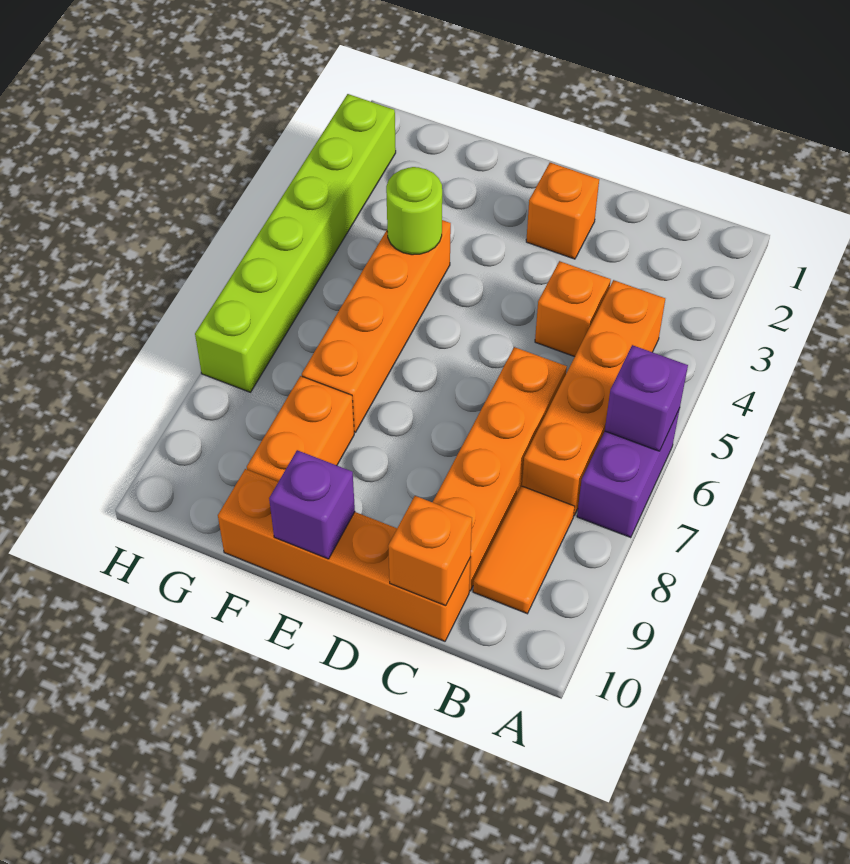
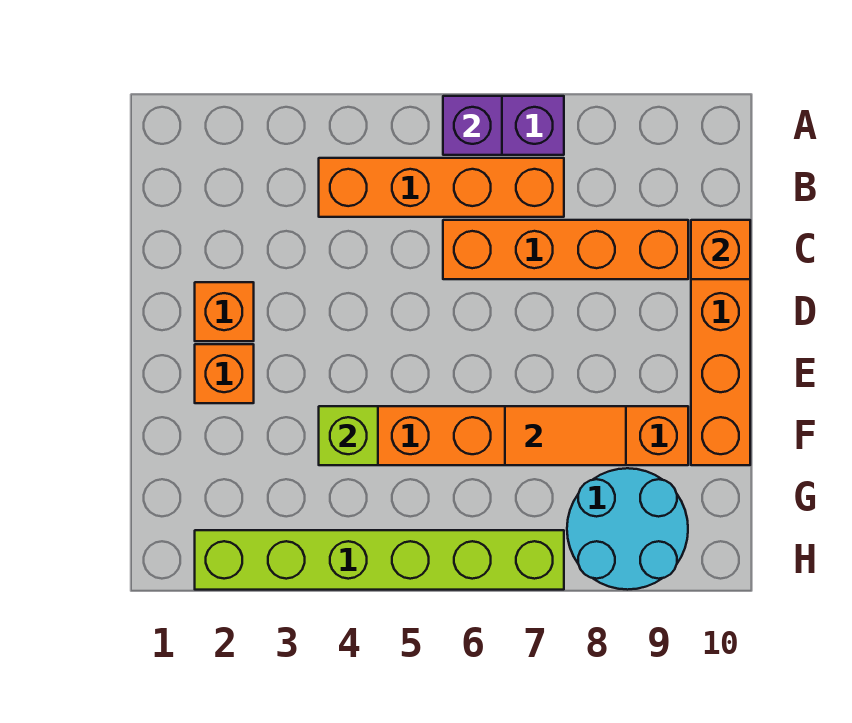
orange 1x2 tile [473,486,575,614] -> orange 1x2 tile moved to [505,406,626,465]
orange 1x1 brick [535,261,611,357] -> orange 1x1 brick moved to [195,344,254,403]
purple 1x1 brick [269,450,355,559] -> none
lime 1x1 round brick [386,167,442,255] -> lime 1x1 brick [319,406,378,465]
none -> cyan 2x2 round brick [567,468,688,590]

